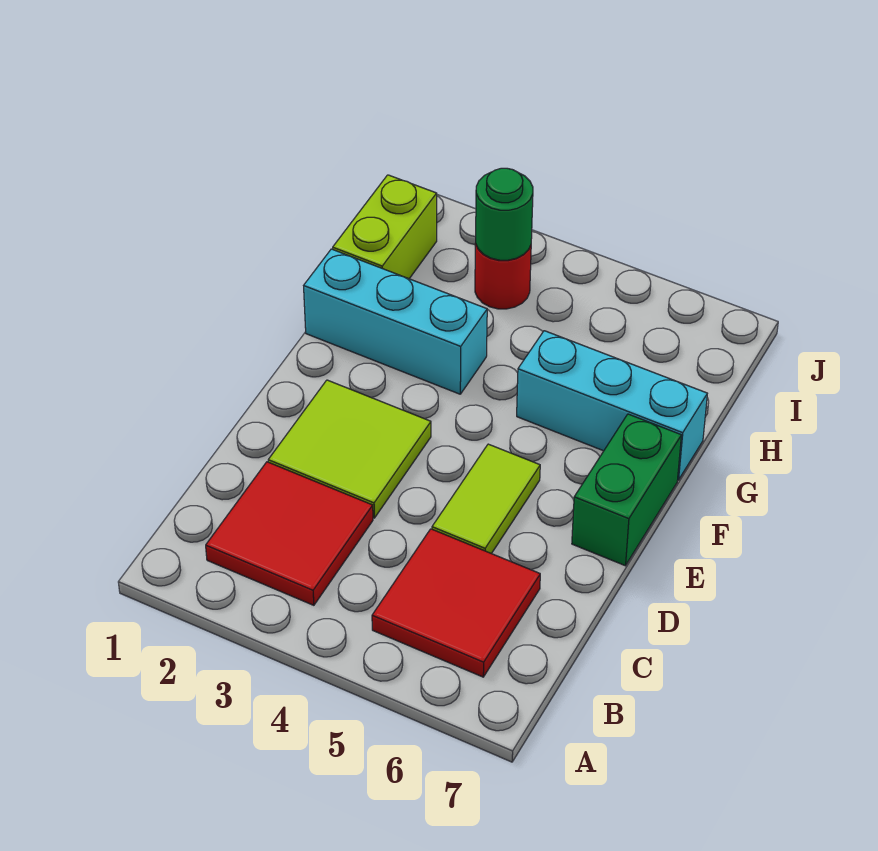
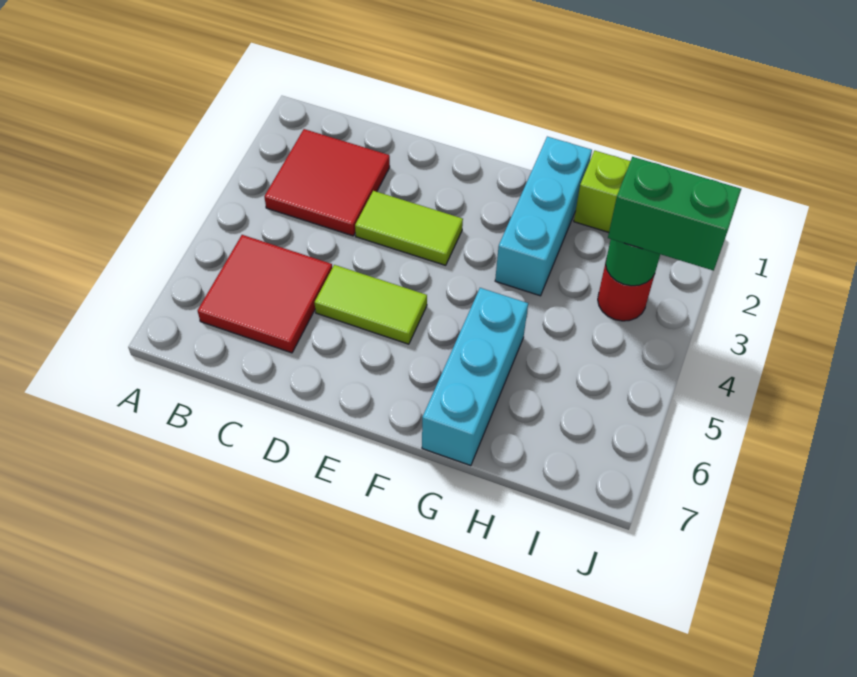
lime 2x2 tile [268,380,431,518] -> lime 1x2 tile [355,191,463,265]
green 1x2 brick [572,414,681,566] -> green 1x2 brick moved to [608,157,741,271]

